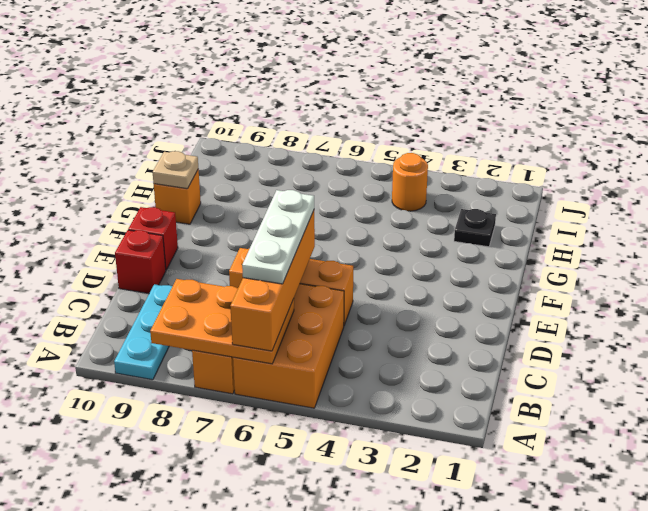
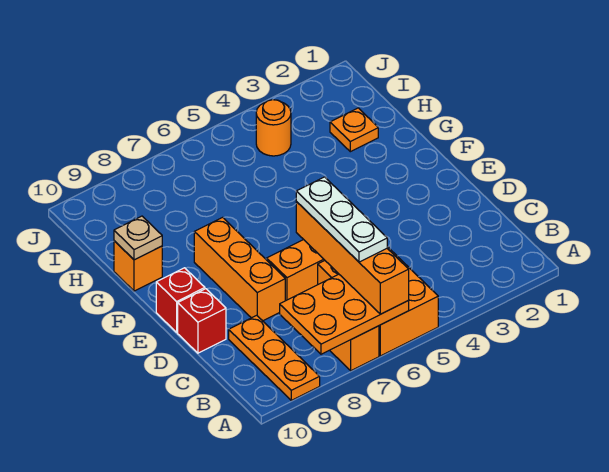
cyan 1x3 plate [114,284,172,380] -> orange 1x3 plate [229,315,320,400]
none -> orange 1x3 brick [194,217,285,321]
black 1x1 plate [454,209,496,247] -> orange 1x1 plate [330,108,378,152]

